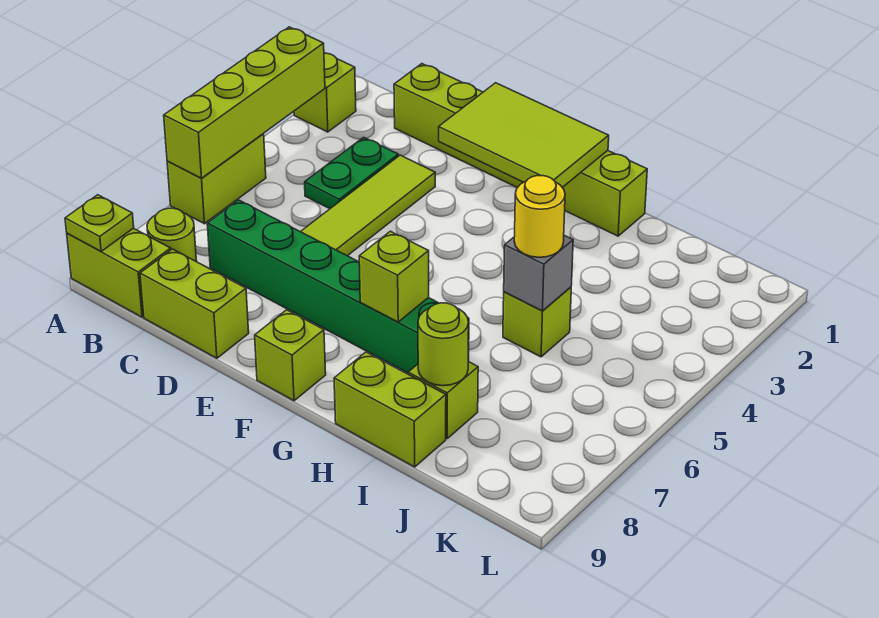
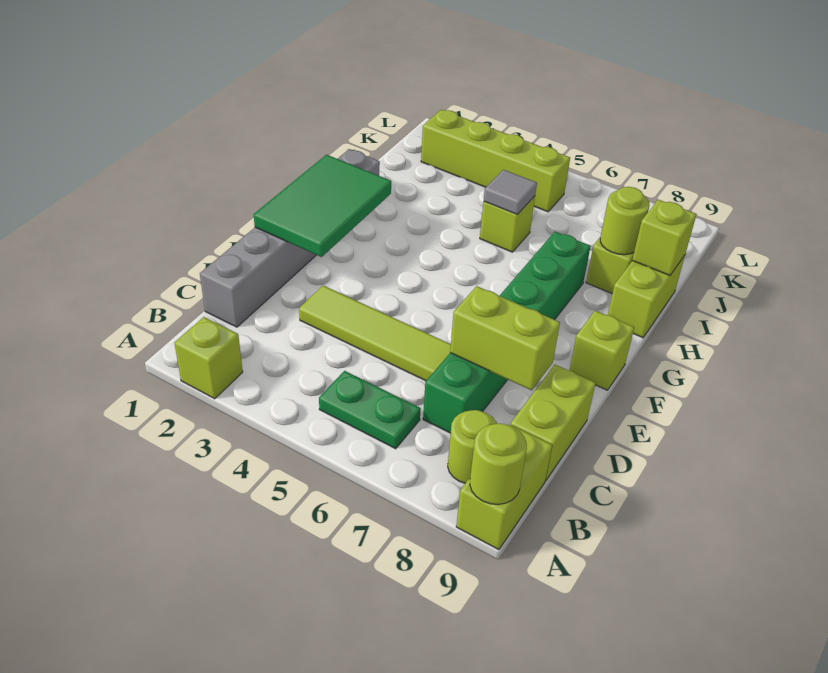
lime 1x4 brick [164,27,325,179] -> lime 1x4 brick moved to [421,110,570,212]
lime 1x2 brick [167,134,266,224] -> lime 1x2 brick moved to [450,286,560,390]
lime 1x1 plate [65,195,134,251] -> lime 1x1 round brick [470,423,527,505]
lime 1x6 brick [394,64,647,236] -> grey 1x6 brick [200,149,380,327]
green 1x2 plate [305,137,398,209] -> green 1x2 plate moved to [319,371,421,449]
lime 2x3 tile [439,83,609,187] -> green 2x3 tile [254,155,391,257]
lime 1x1 brick [359,231,429,322] -> lime 1x1 brick moved to [632,200,696,275]
grey 1x1 brick [504,235,573,311] -> grey 1x1 tile [484,170,537,215]
yellow 1x1 round brick [514,176,565,257] -> none

